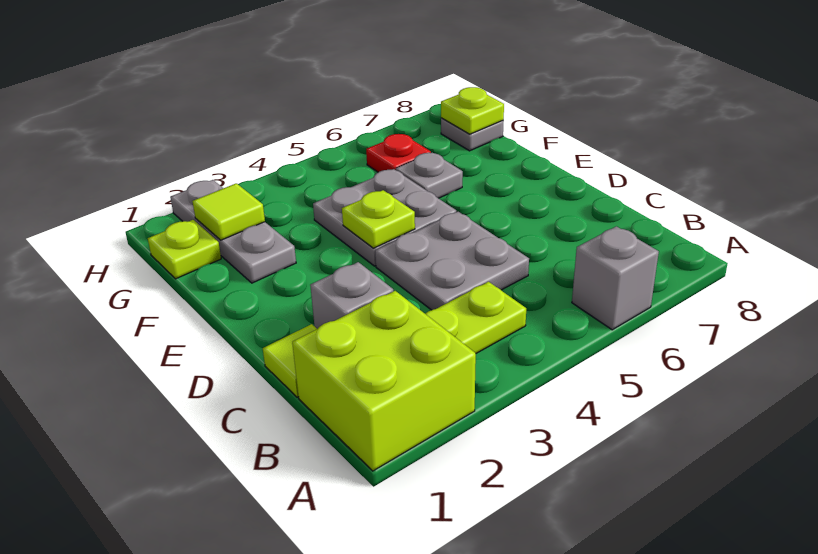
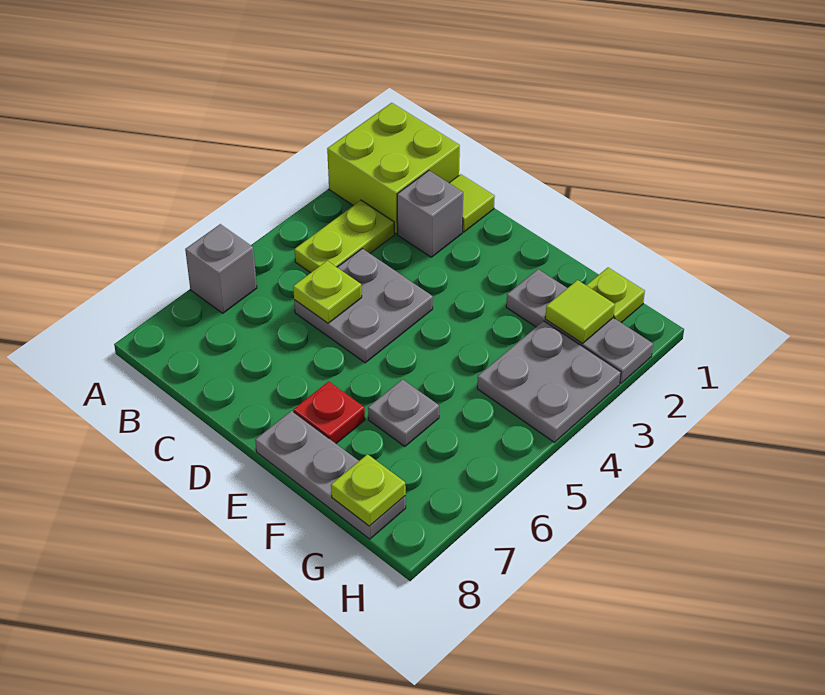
grey 2x2 plate [313,169,456,266] -> grey 2x2 plate moved to [477,321,621,442]
lime 1x1 plate [342,190,415,248] -> lime 1x1 plate moved to [293,261,362,323]
red 1x1 plate [366,134,431,172] -> red 1x1 plate moved to [293,381,365,443]
grey 1x1 plate [441,118,504,151] -> grey 1x3 plate [255,411,406,539]

